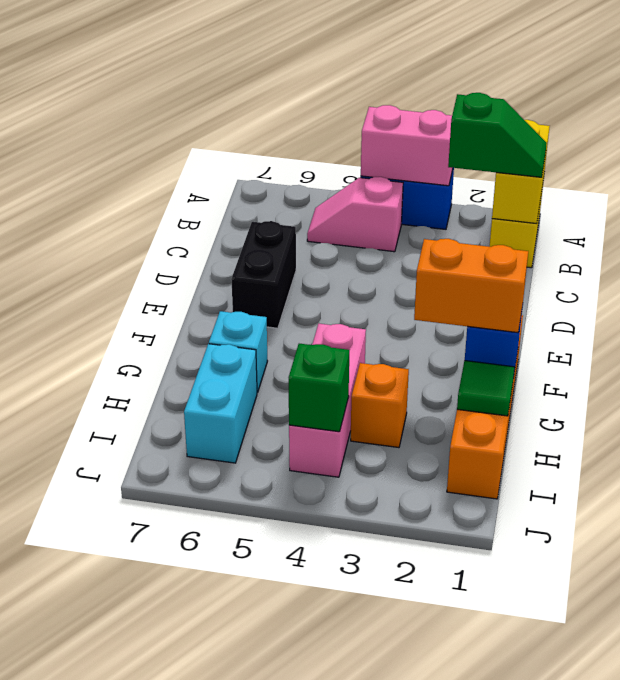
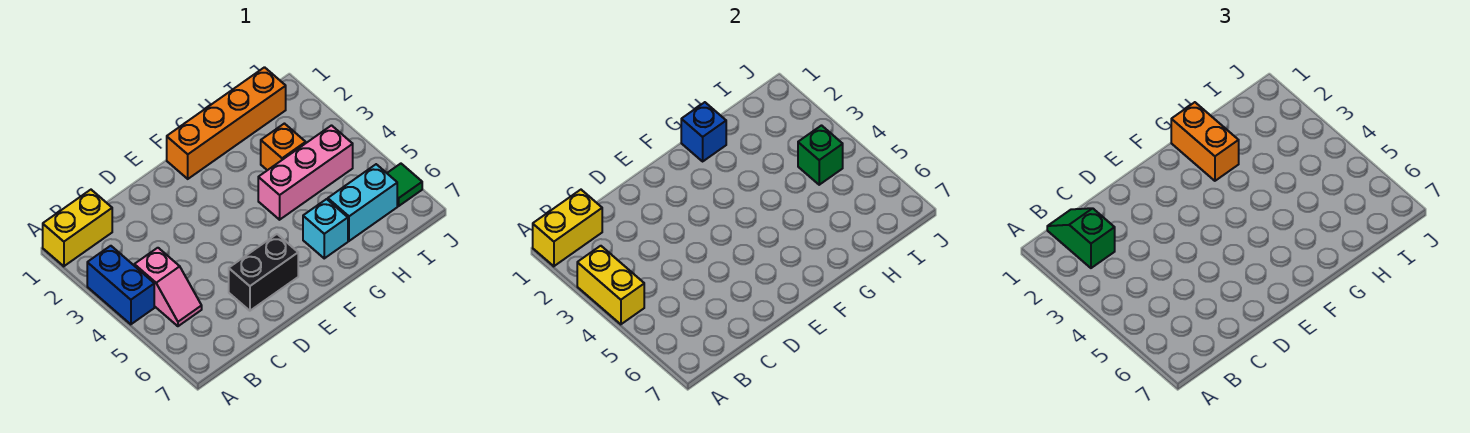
pink 1x2 brick [361,105,453,186] -> yellow 1x2 brick [577,246,644,324]
green 1x1 tile [457,361,515,416] -> green 1x1 tile moved to [387,164,422,206]

